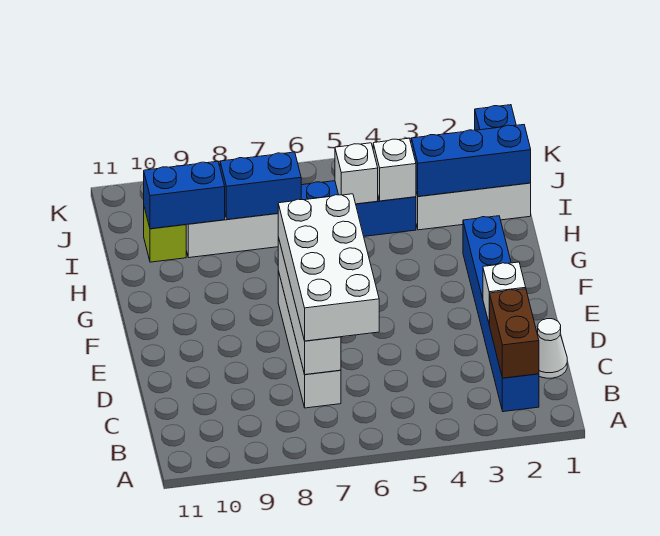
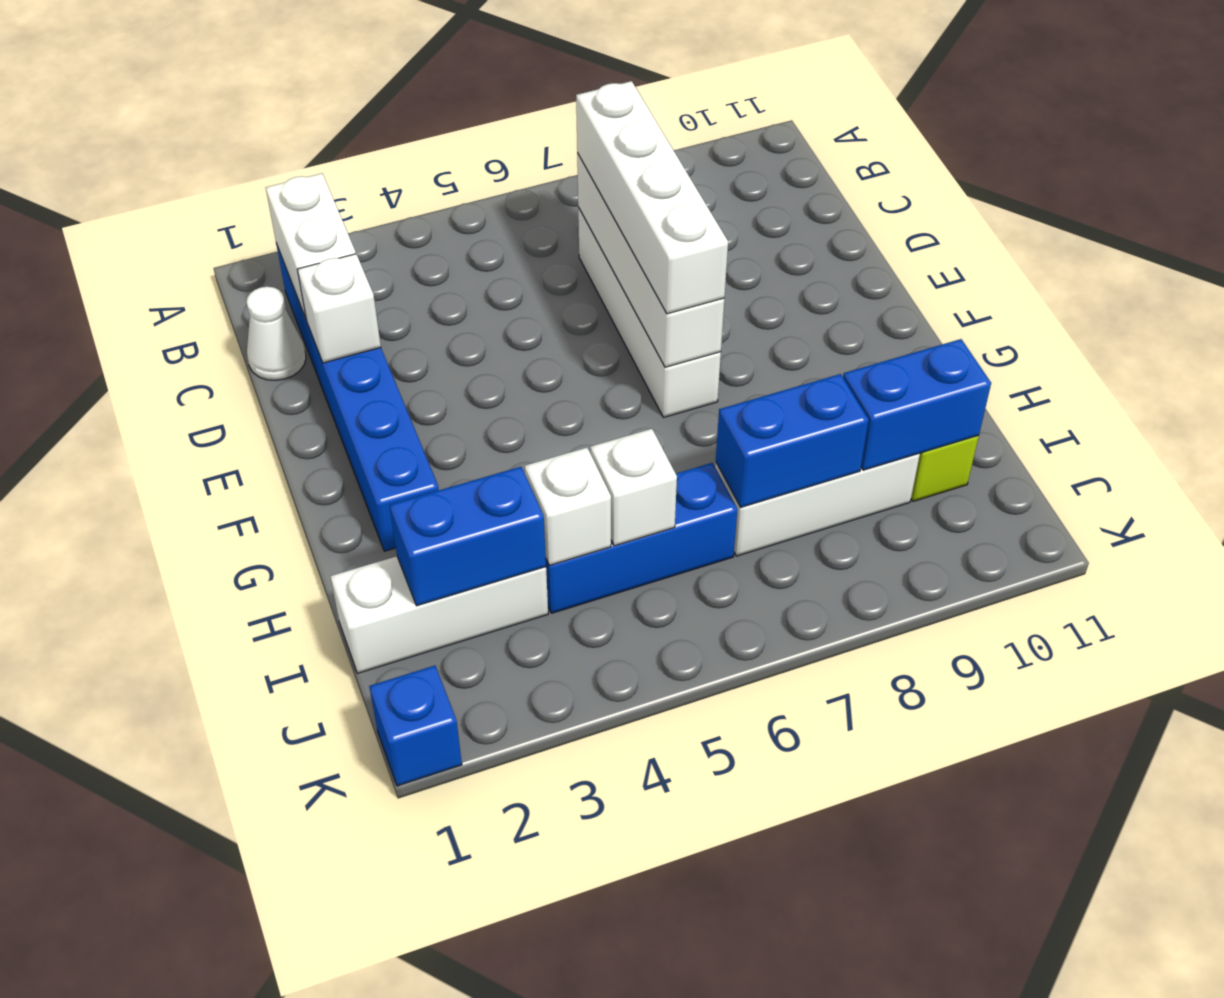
brown 1x2 brick [490,289,539,378] -> white 1x2 brick [266,173,356,320]
white 2x4 brick [278,194,379,341] -> white 1x4 brick [576,81,728,314]
blue 1x3 brick [411,125,531,196] -> blue 1x2 brick [390,467,546,606]

